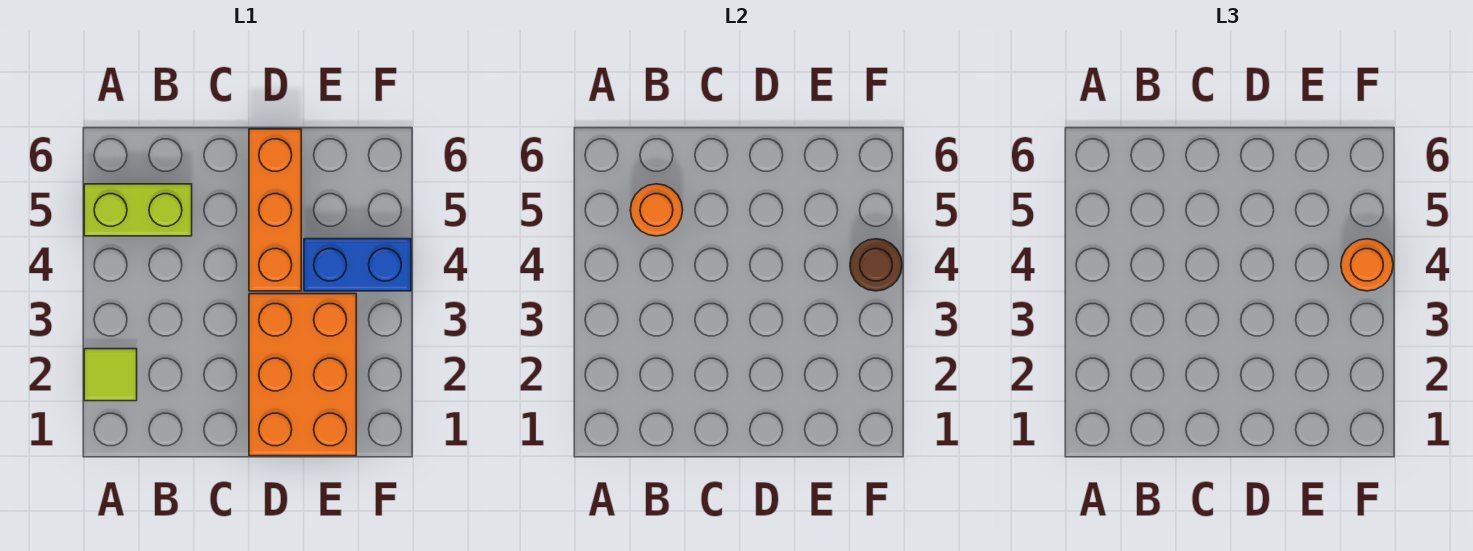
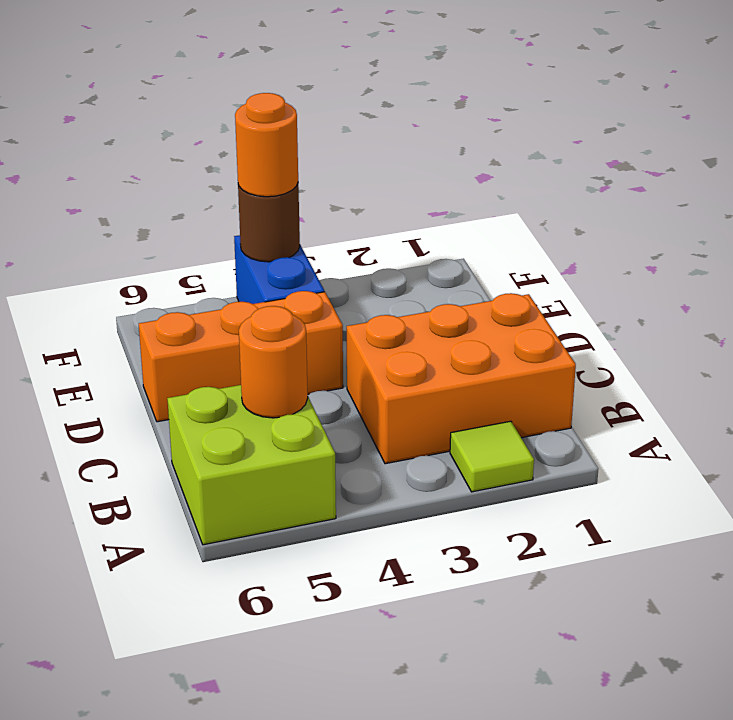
lime 1x2 brick [84,184,192,236] -> lime 2x2 brick [167,385,336,545]
orange 2x3 brick [249,294,356,456] -> orange 2x3 brick moved to [347,293,576,464]

